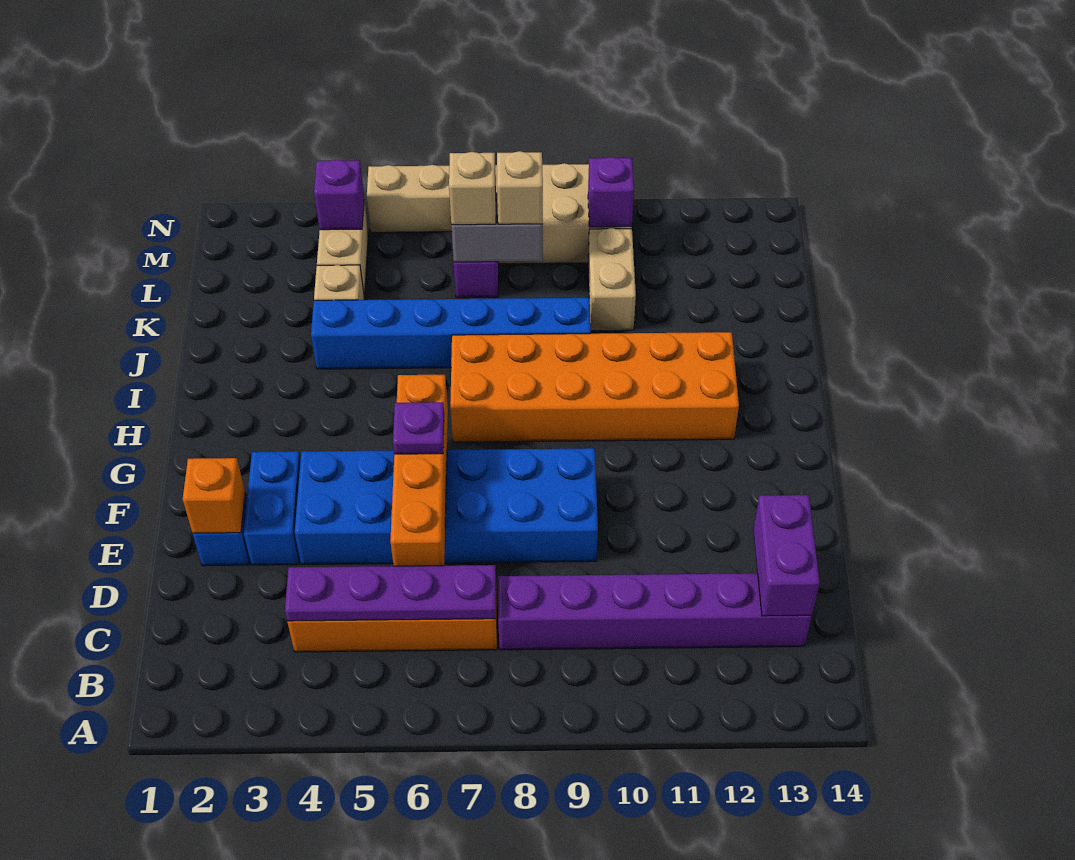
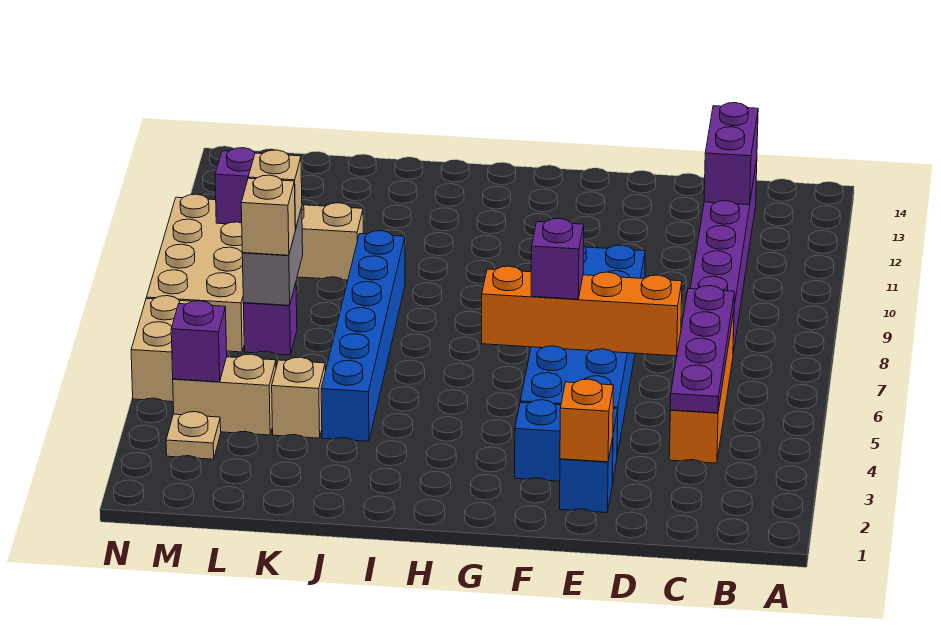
purple 1x2 brick [753,495,820,616] -> purple 1x2 brick turned to [704,103,758,205]
purple 1x1 plate [393,402,444,454] -> purple 1x1 brick [531,218,584,299]
orange 2x6 brick [450,332,739,442] -> none
none -> tan 1x1 plate [166,412,221,459]

